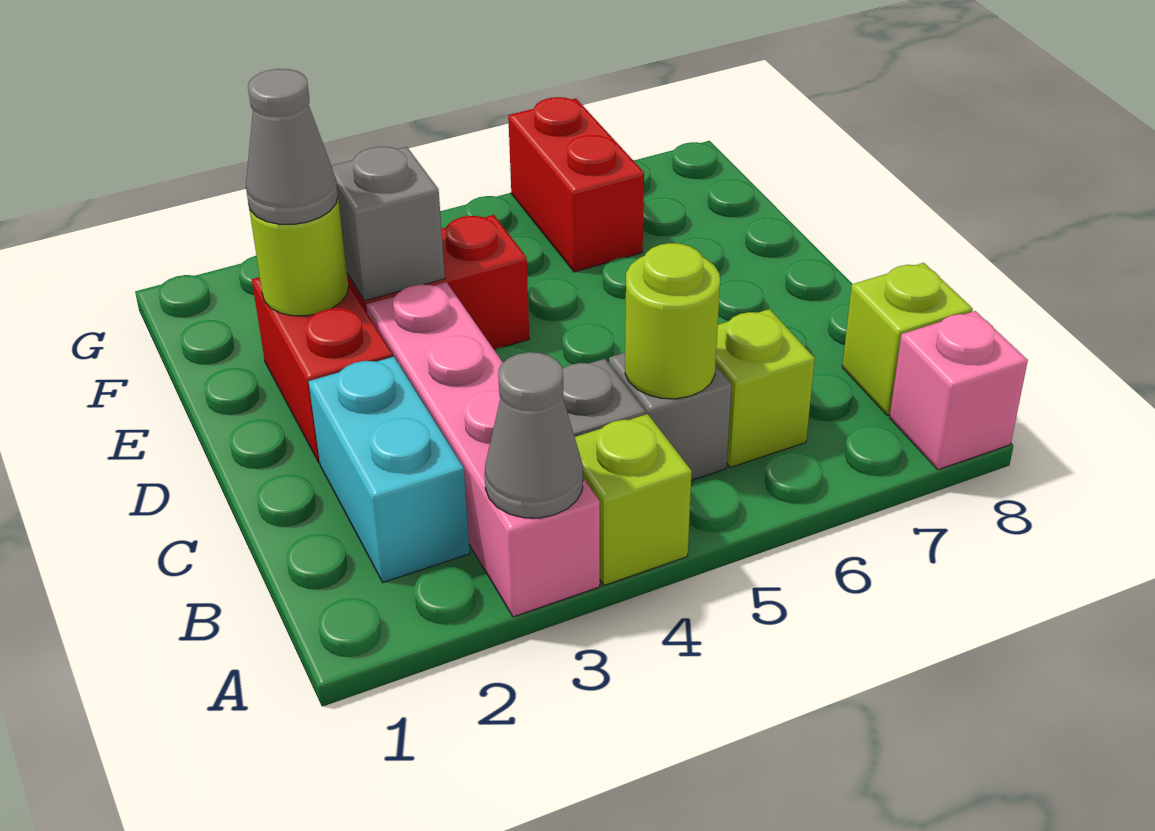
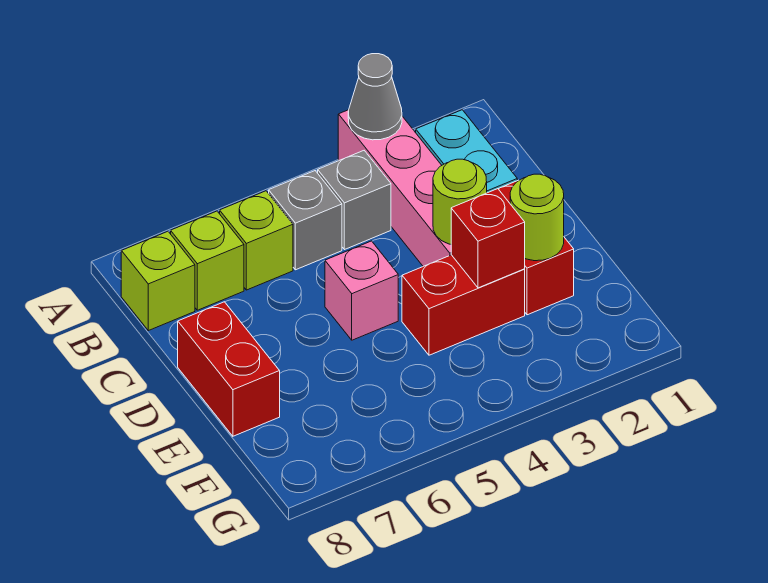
lime 1x1 brick [575,414,692,585] -> lime 1x1 brick moved to [171,211,244,310]
pink 1x1 brick [890,311,1028,470] -> pink 1x1 brick moved to [325,241,398,340]
lime 1x1 round brick [625,243,720,399] -> lime 1x1 round brick moved to [433,159,487,244]
grey 1x1 cone [246,69,338,224] -> none
grey 1x1 brick [331,147,445,301] -> red 1x1 brick [451,189,525,288]
red 1x2 brick [508,97,644,272] -> red 1x2 brick moved to [178,302,280,436]

